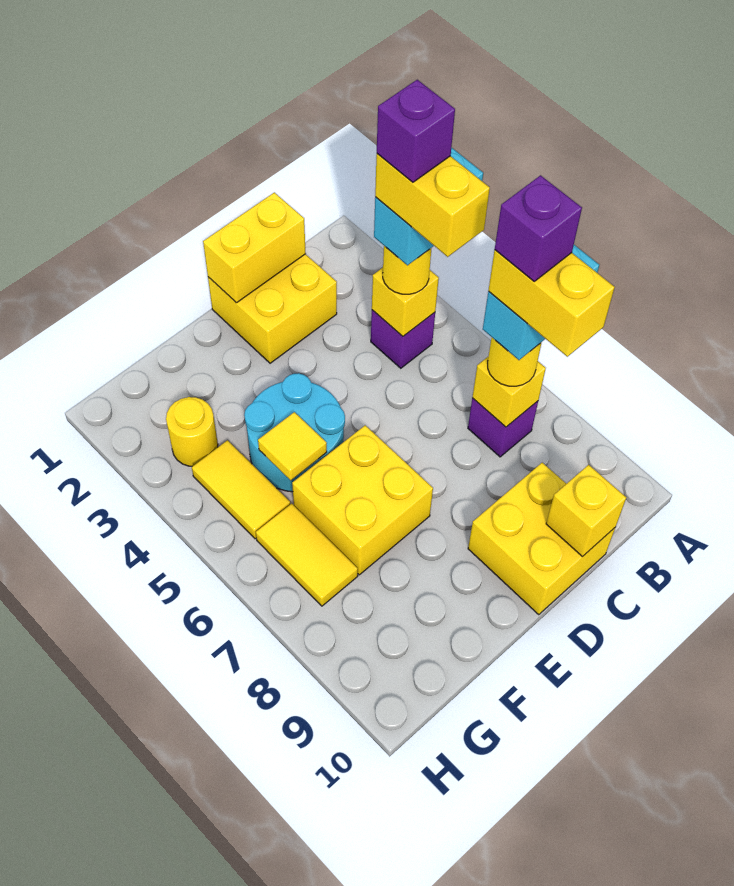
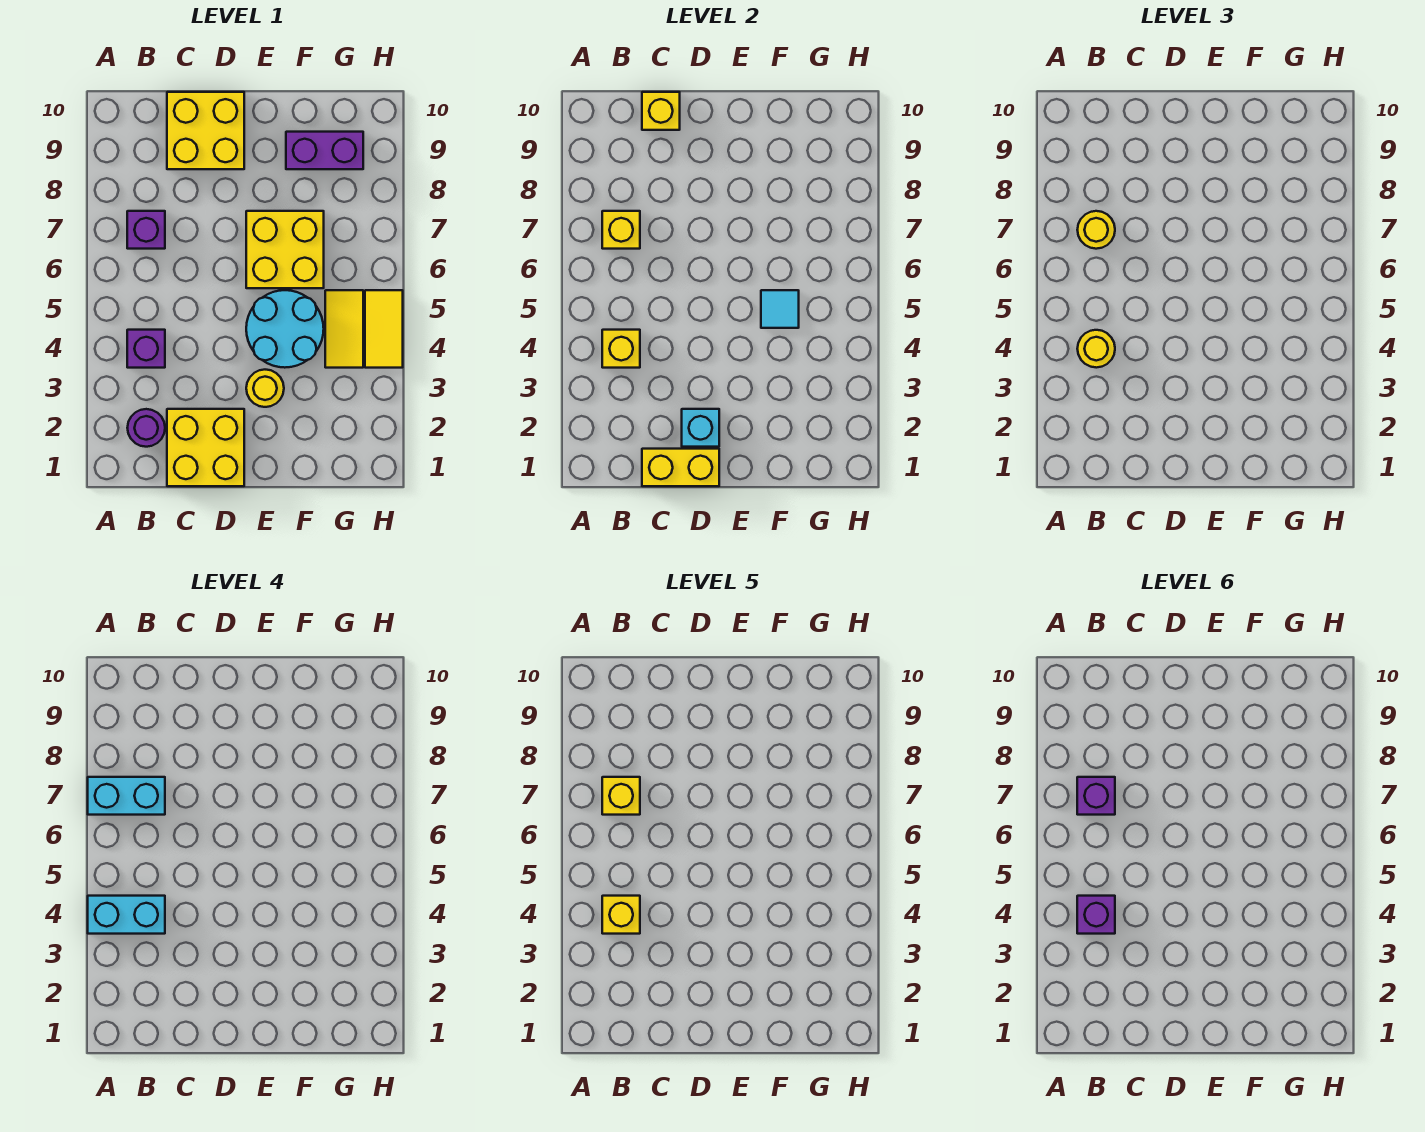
none -> purple 1x1 round brick [127,409,165,447]
yellow 1x2 brick [375,154,490,257] -> yellow 1x1 brick [602,896,640,934]
yellow 1x2 brick [488,250,615,357] -> yellow 1x1 brick [602,777,640,815]
none -> cyan 1x1 brick [682,409,719,447]
yellow 1x1 tile [258,412,327,480] -> cyan 1x1 tile [761,290,799,328]
none -> purple 1x2 brick [286,132,363,169]
yellow 1x1 round brick [166,397,218,466] -> yellow 1x1 round brick moved to [246,370,284,407]
yellow 1x2 tile [256,503,358,606] -> yellow 1x2 tile moved to [365,290,403,368]

